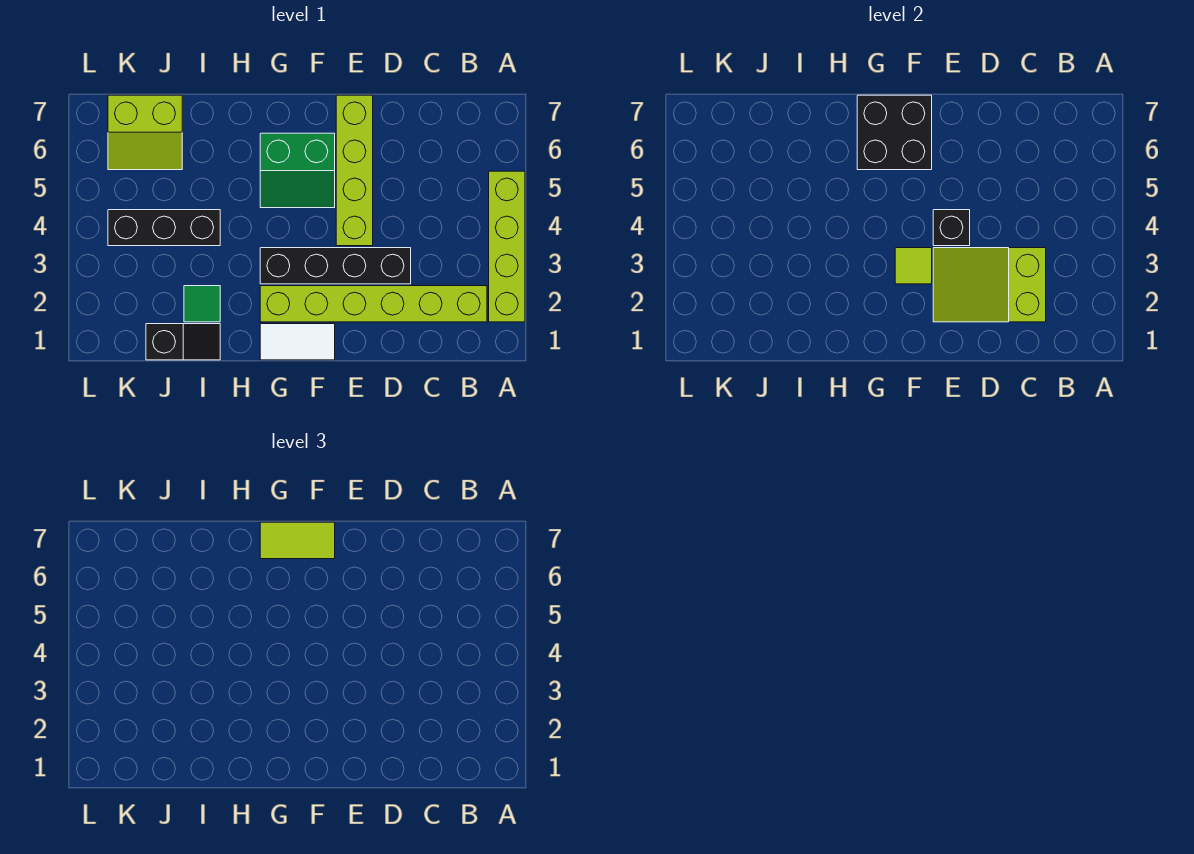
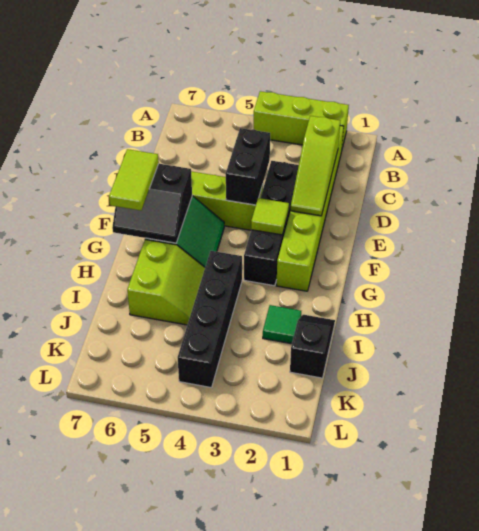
lime 1x4 brick [489,171,525,322] -> lime 1x3 brick [254,91,349,148]
lime 2x3 slope [933,248,1046,322] -> lime 1x3 slope [291,116,340,216]
black 1x1 brick [933,210,970,246] -> black 1x2 brick [226,128,270,205]
white 1x2 tile [260,324,335,360] -> none
black 2x2 brick [857,95,932,170] -> black 2x2 slope [112,164,192,243]
black 1x3 brick [108,210,220,246] -> black 1x4 brick [178,251,242,388]
lime 2x2 slope [108,95,182,170] -> lime 2x2 slope moved to [127,240,205,325]

